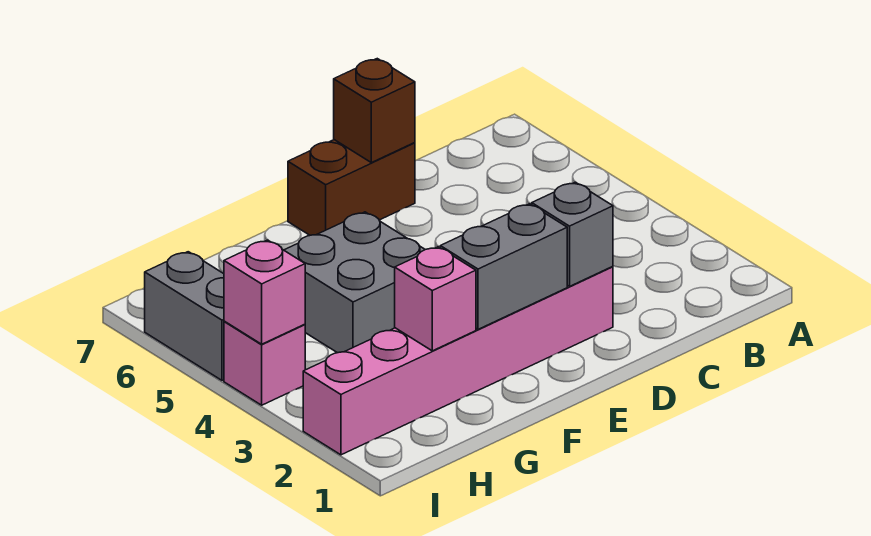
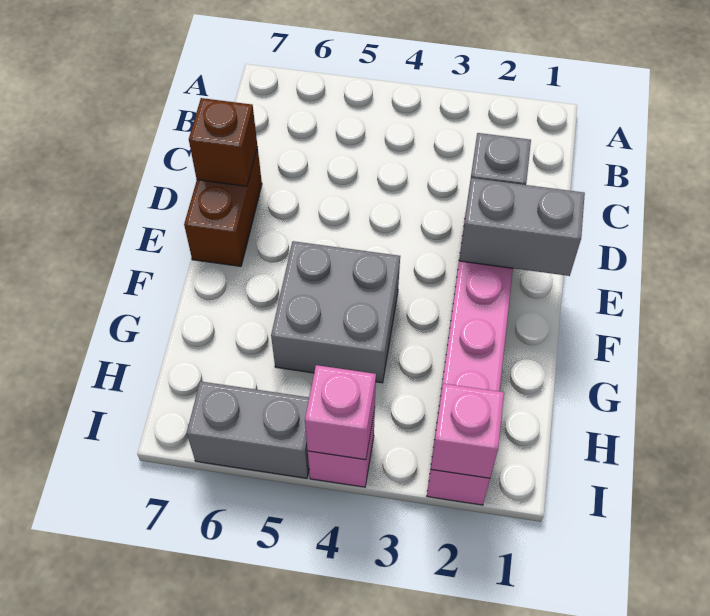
grey 1x2 brick [440,204,567,329] -> grey 1x2 brick turned to [459,178,585,276]
pink 1x1 brick [395,247,476,351] -> pink 1x1 brick moved to [431,383,504,478]

